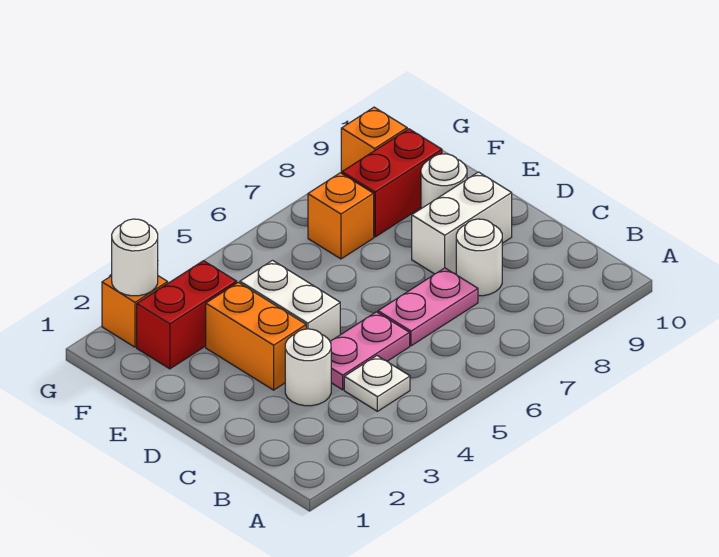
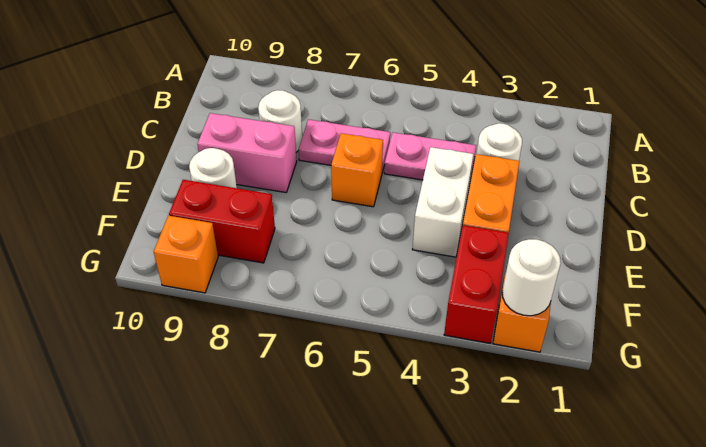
white 1x1 plate [344,356,410,411] -> none
white 1x2 brick [412,172,512,274] -> pink 1x2 brick [197,113,297,192]
red 1x2 brick [137,261,237,369] -> red 1x2 brick turned to [444,225,509,343]
orange 1x1 brick [308,173,374,259] -> orange 1x1 brick moved to [331,133,383,207]

